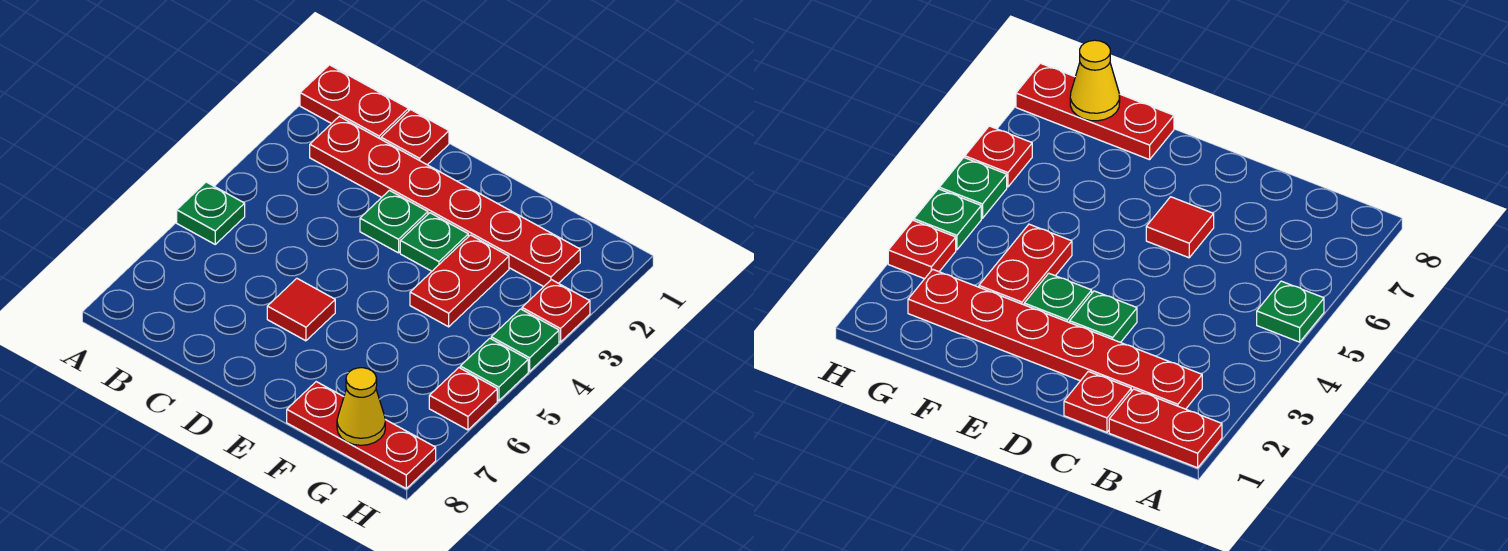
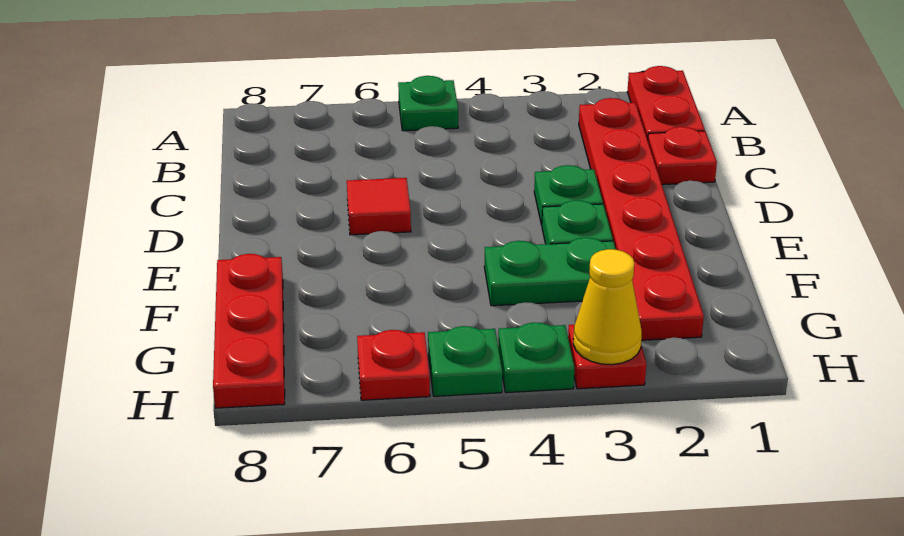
red 1x2 plate [410,235,509,327] -> green 1x2 plate [484,238,616,306]
yellow 1x1 cone [337,368,385,445] -> yellow 1x1 cone moved to [573,249,642,365]

